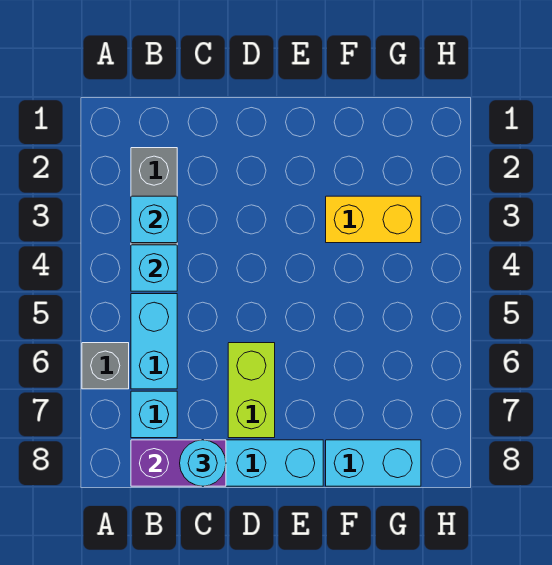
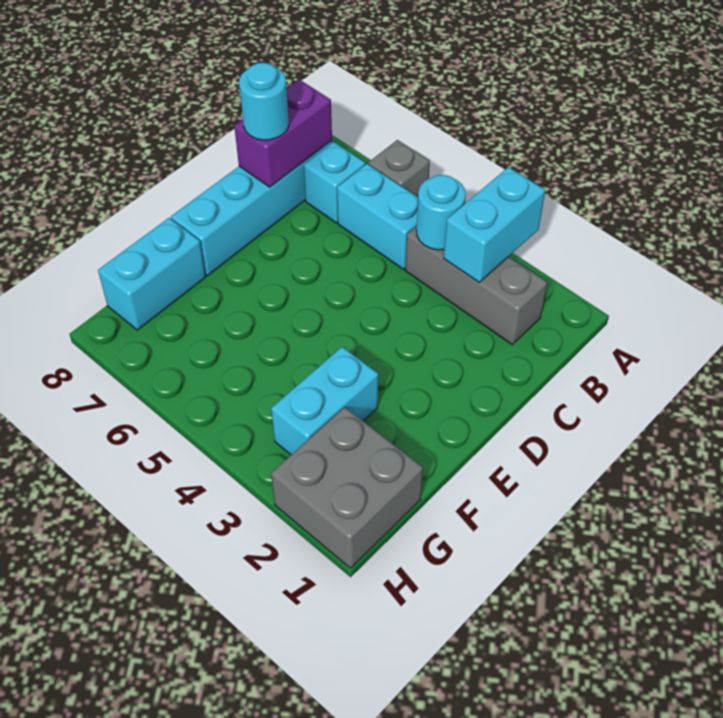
cyan 1x1 brick [131,196,177,243] -> cyan 1x2 brick [444,167,545,282]
cyan 1x1 brick [131,245,177,291] -> cyan 1x1 round brick [416,175,466,250]
lime 1x2 brick [228,343,275,438] -> none
yellow 1x2 brick [326,196,421,243] -> cyan 1x2 brick [271,347,378,455]
none -> grey 2x2 brick [271,407,423,568]

